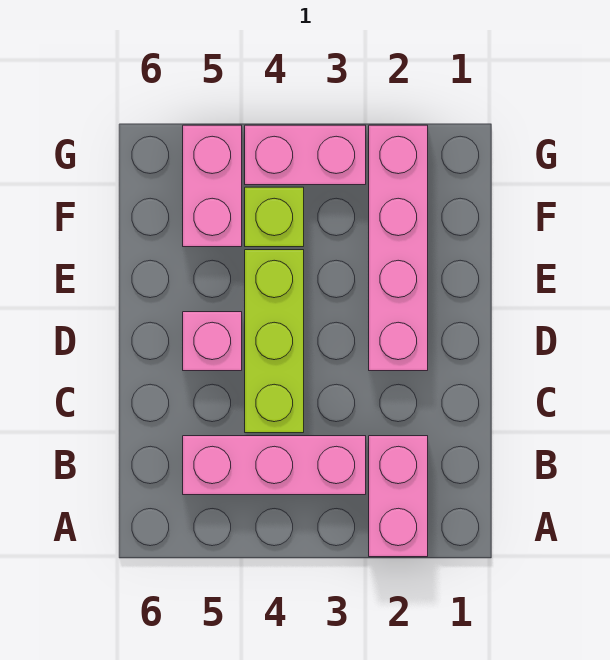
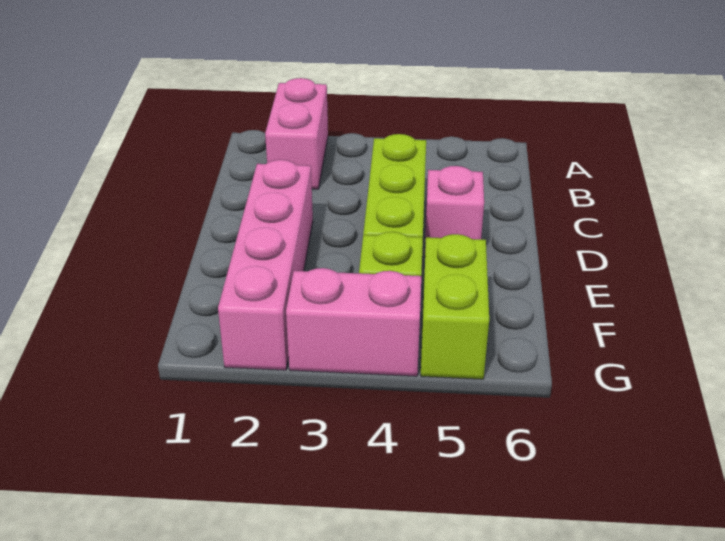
pink 1x3 brick [183,436,366,495] -> none
pink 1x2 brick [183,125,242,247] -> lime 1x2 brick [421,234,489,379]

